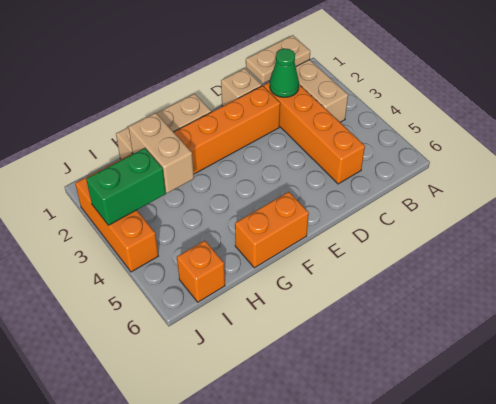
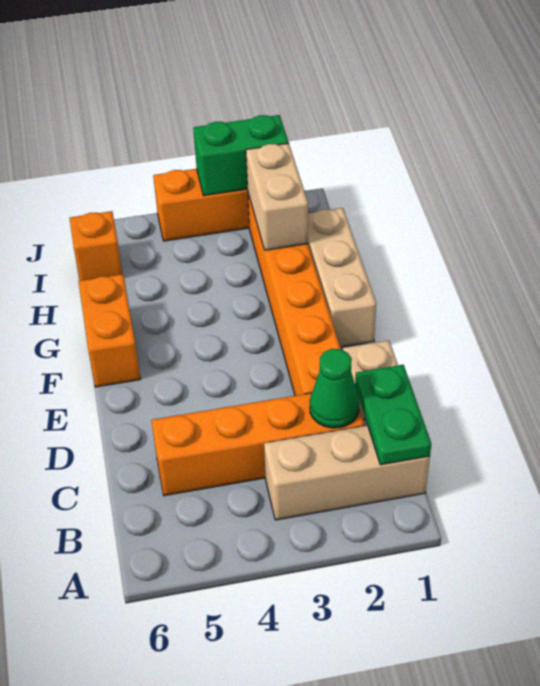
tan 1x2 plate [246,35,310,84] -> green 1x2 plate [355,365,431,465]
tan 1x2 brick [129,113,194,193] -> tan 1x2 brick turned to [246,143,308,250]
green 1x2 brick [86,148,166,225] -> green 1x2 brick turned to [193,115,289,196]

